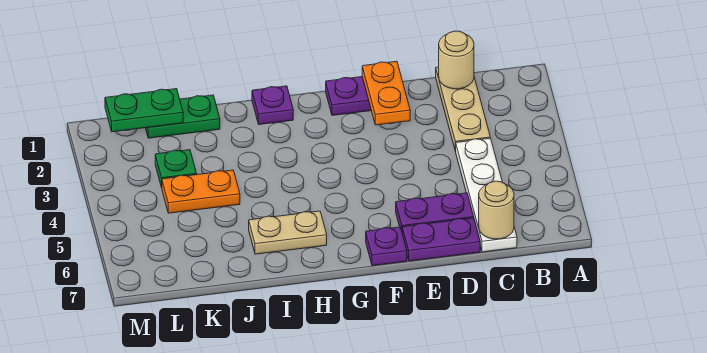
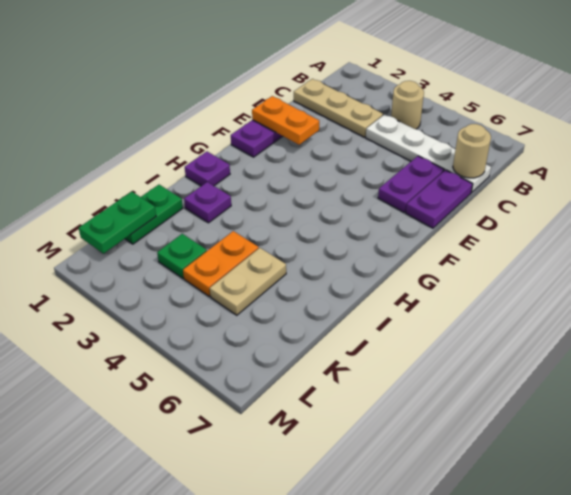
tan 1x1 round brick [439,31,474,89] -> tan 1x1 round brick moved to [391,81,424,129]
purple 1x1 plate [366,227,407,266] -> purple 1x1 plate moved to [184,182,231,223]
tan 1x2 plate [249,211,327,254] -> tan 1x2 plate moved to [210,248,286,315]

